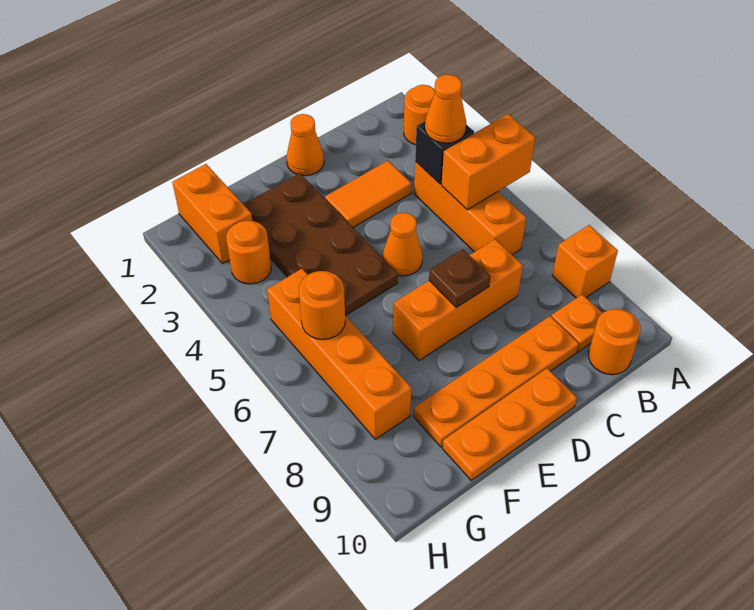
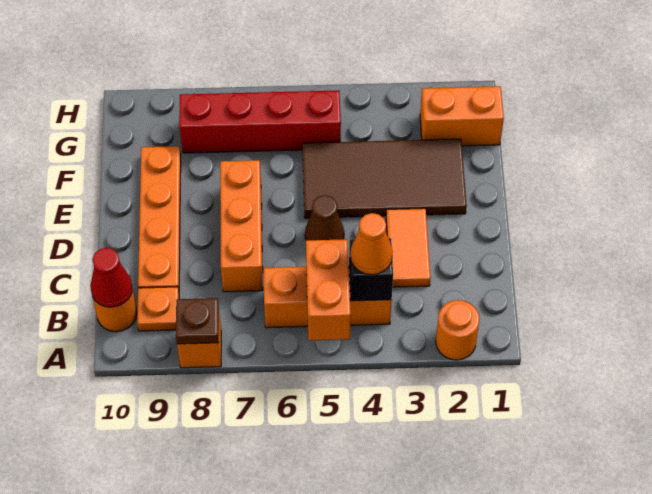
none -> red 1x1 cone [90,248,132,307]
orange 1x1 cone [286,114,324,176] -> none
orange 1x1 cone [383,213,423,276] -> brown 1x1 cone [305,195,344,240]
brown 1x1 plate [429,249,491,308] -> brown 1x1 plate moved to [176,298,219,344]
orange 1x3 plate [443,368,577,480] -> none
brown 2x4 plate [244,173,398,316] -> brown 2x4 tile [302,139,467,218]
orange 1x1 round brick [226,221,271,284] -> none
orange 1x4 brick [267,269,411,439] -> red 1x4 brick [179,90,341,153]
orange 1x1 round brick [299,271,345,340] -> none

